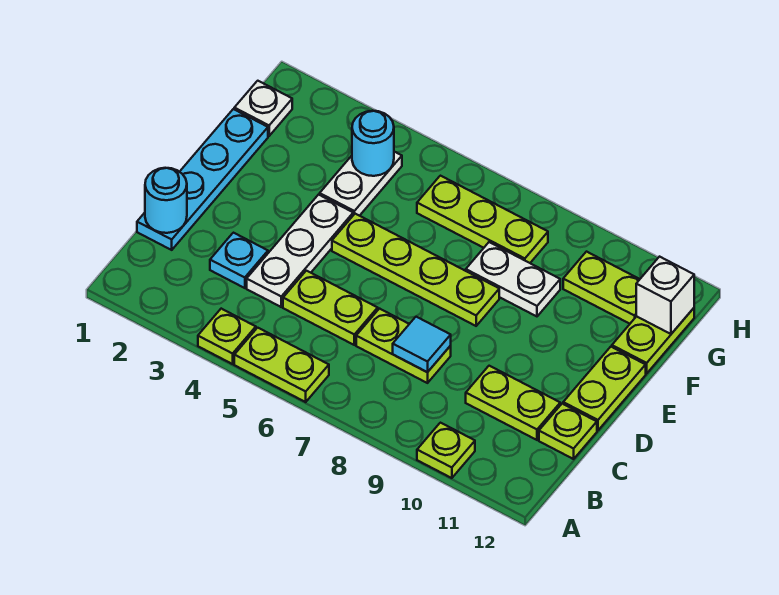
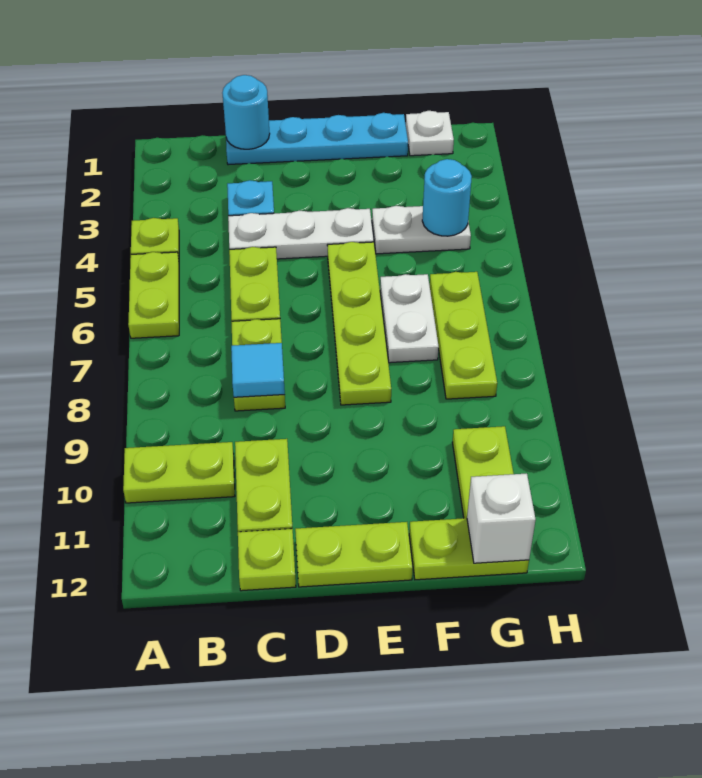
lime 1x1 plate [417,423,475,478] -> lime 1x2 plate [123,442,235,503]
white 1x2 plate [466,242,560,316] -> white 1x2 plate moved to [380,274,439,363]

